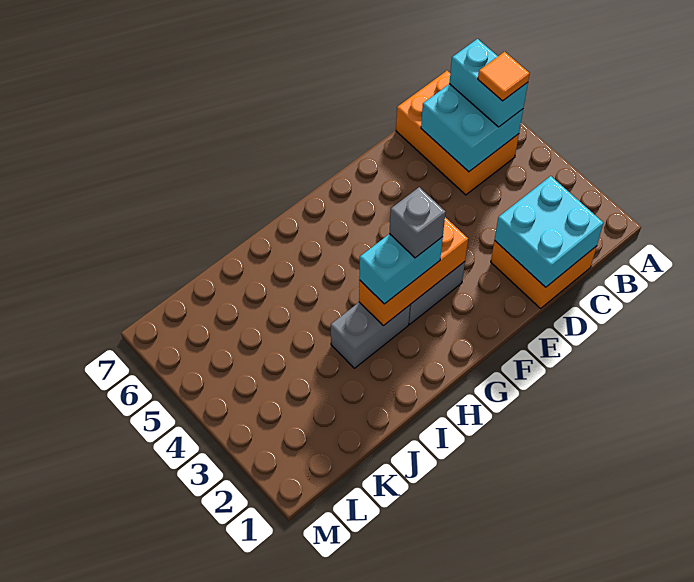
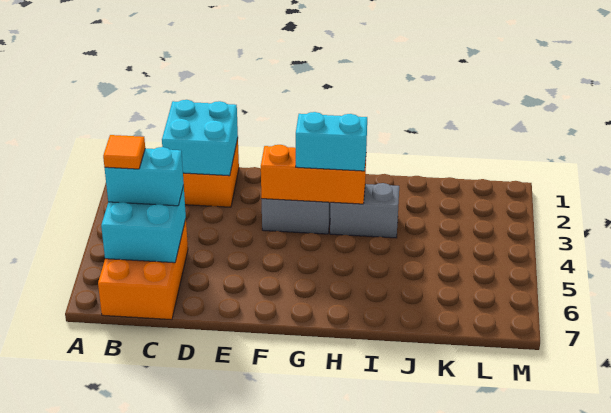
cyan 1x2 brick [449,39,528,127] -> cyan 1x2 brick turned to [105,147,184,206]
grey 1x1 brick [389,187,446,258] -> none

